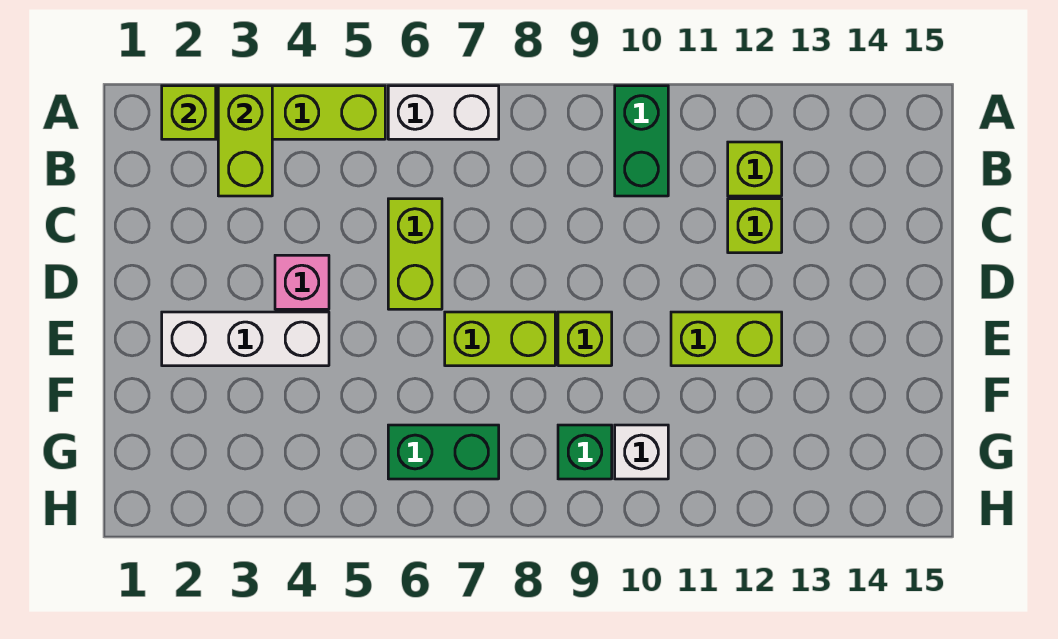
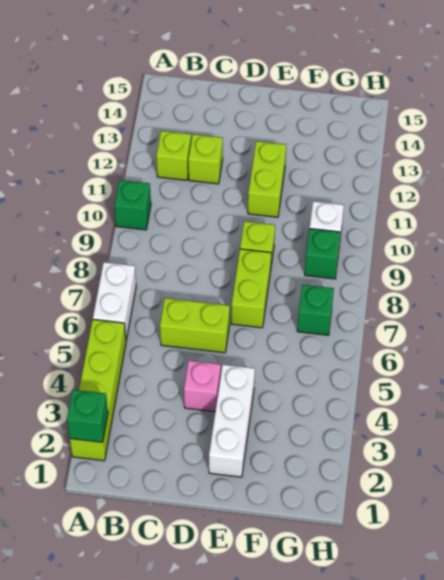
lime 1x1 brick [162,86,216,139] -> green 1x1 brick [67,390,108,442]
lime 1x2 brick [218,86,272,196] -> none
green 1x2 brick [615,86,668,196] -> green 1x1 brick [114,180,151,230]
green 1x2 brick [388,425,499,479] -> green 1x1 brick [297,285,334,335]

